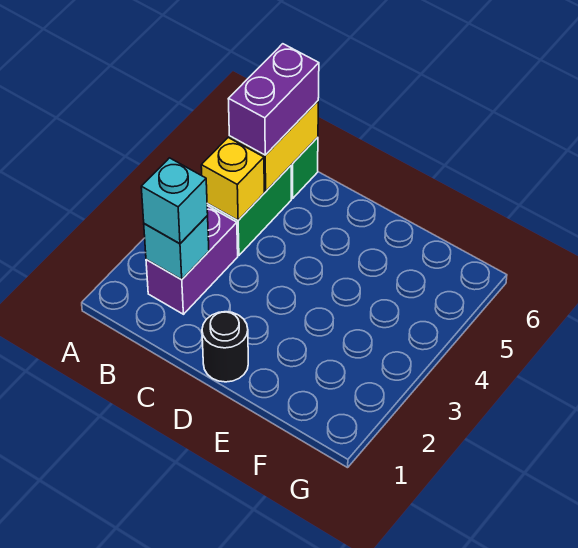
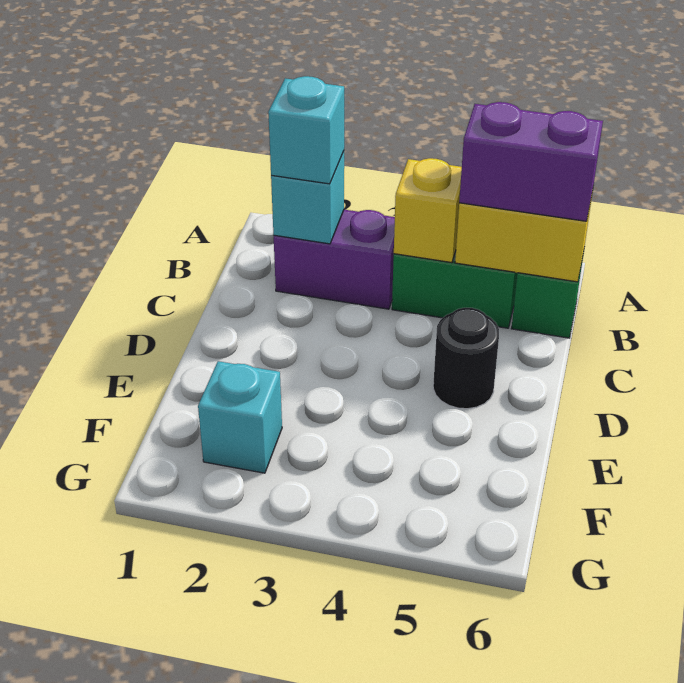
black 1x1 round brick [202,312,248,382] -> black 1x1 round brick moved to [433,308,499,409]
none -> cyan 1x1 brick [198,361,282,473]

